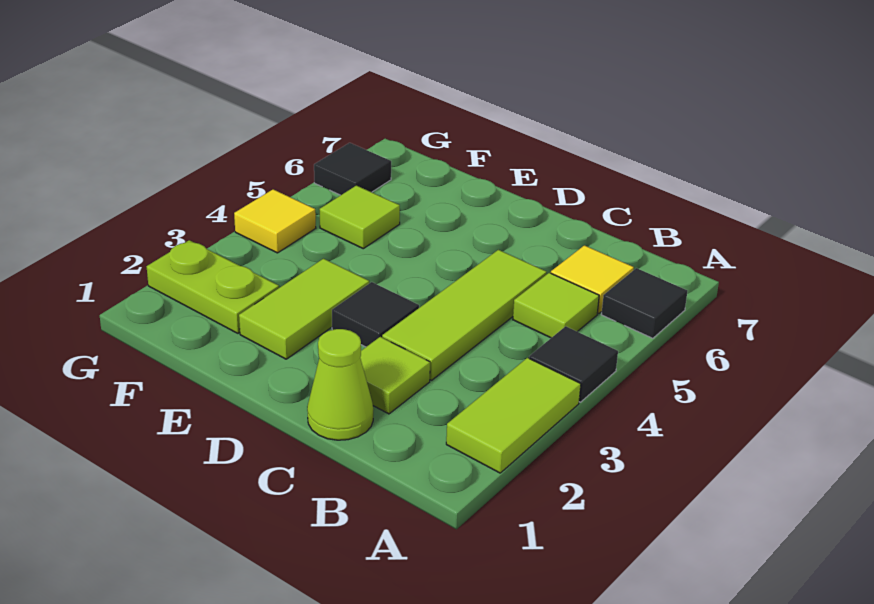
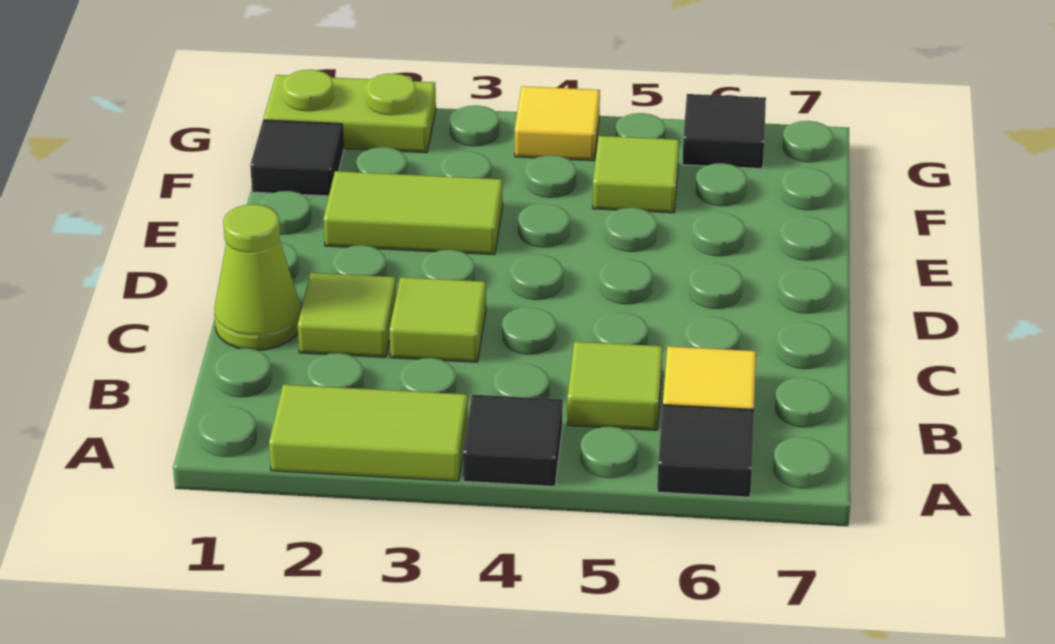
lime 1x3 tile [382,250,547,380] -> lime 1x1 tile [389,277,486,362]
black 1x1 tile [332,282,419,347] -> black 1x1 tile moved to [250,120,344,196]
lime 1x2 plate [147,240,279,333] -> lime 1x2 plate turned to [264,70,436,153]

